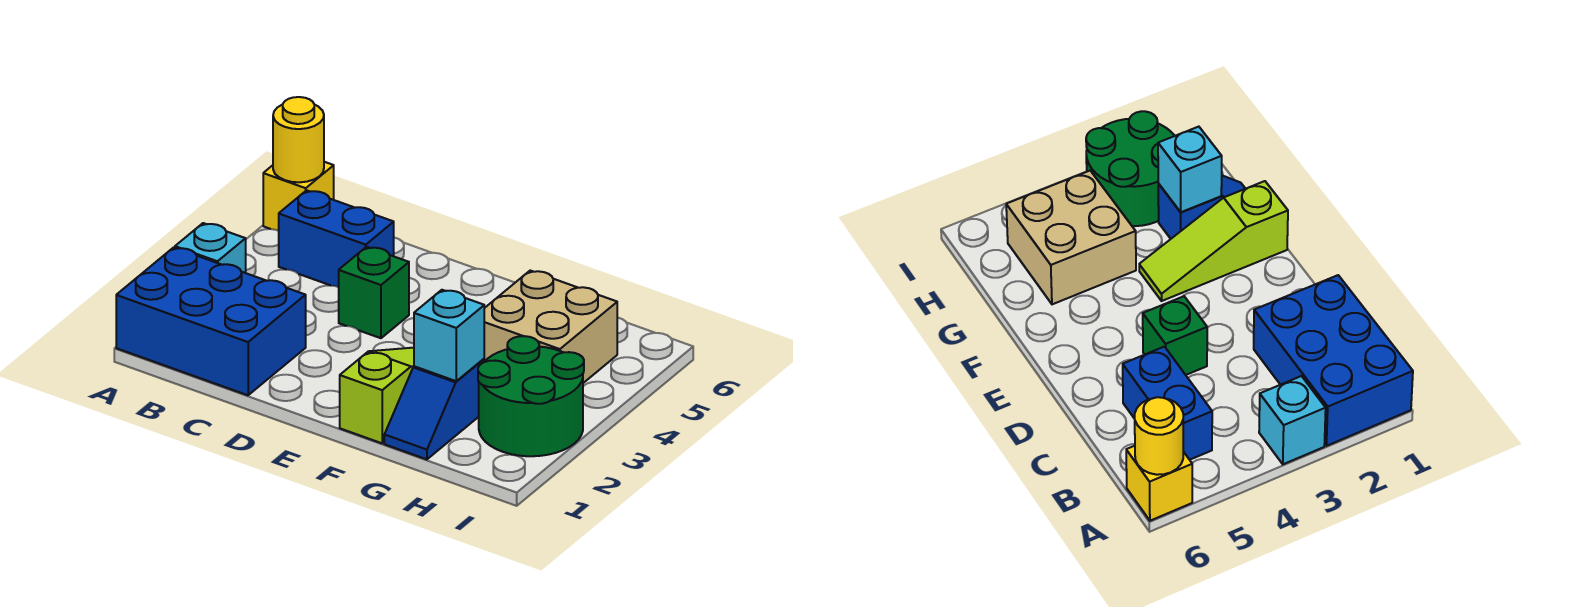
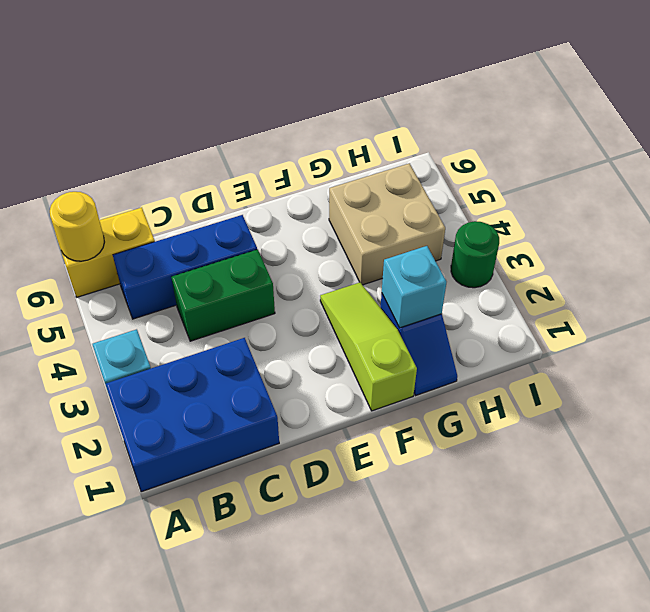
yellow 1x1 brick [263,162,334,231] -> yellow 1x2 brick [61,208,155,297]
blue 1x2 brick [279,190,394,287] -> blue 1x3 brick [113,215,257,319]
green 1x1 brick [339,247,409,338] -> green 1x2 brick [171,249,275,341]
green 2x2 round brick [478,336,584,456] -> green 1x1 round brick [451,221,499,288]

